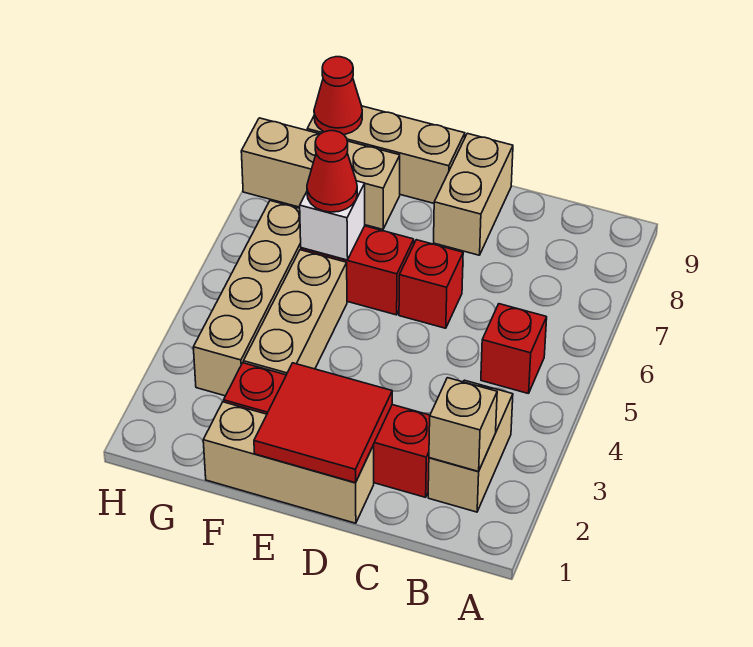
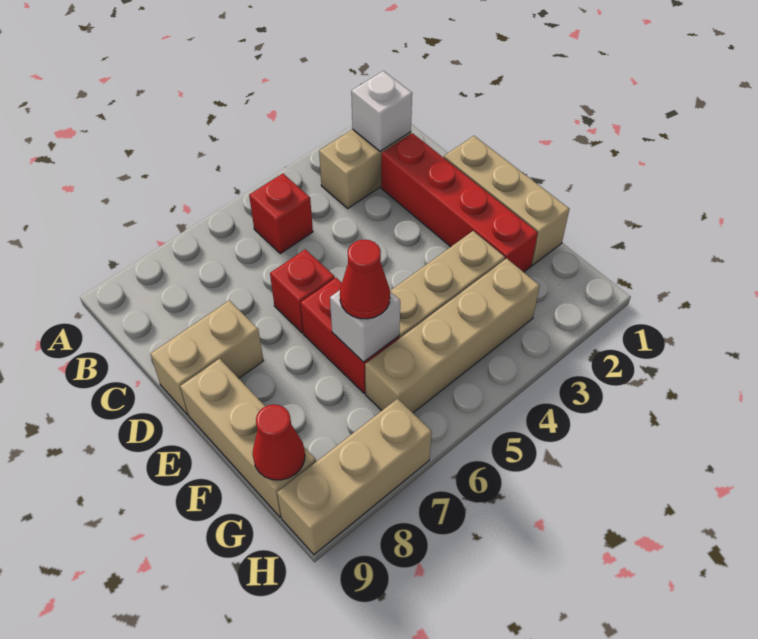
tan 1x1 brick [429,378,497,471] -> white 1x1 brick [351,71,412,151]
red 2x2 tile [254,363,392,483] -> none
tan 1x3 brick [241,118,400,229] -> tan 1x3 brick turned to [277,399,432,555]

